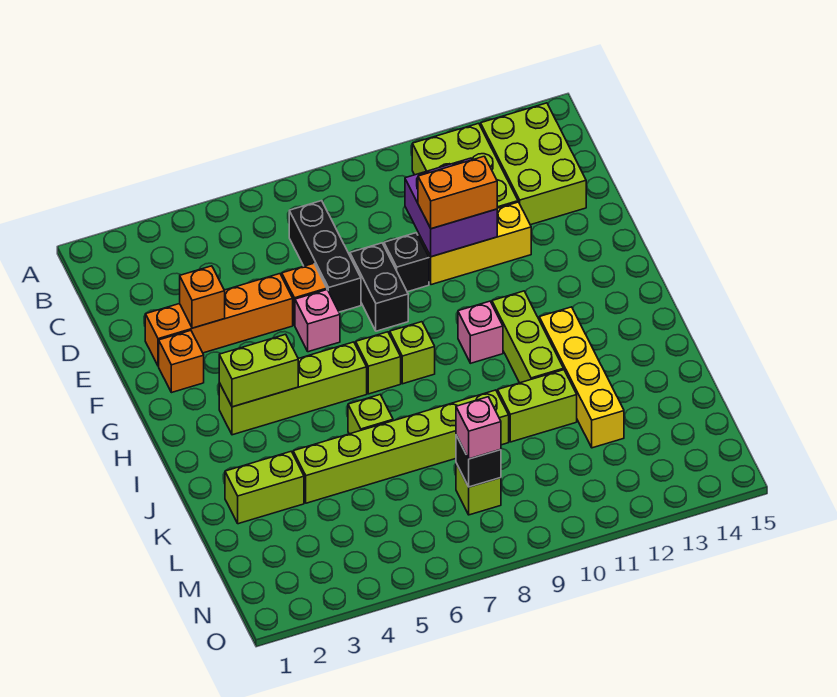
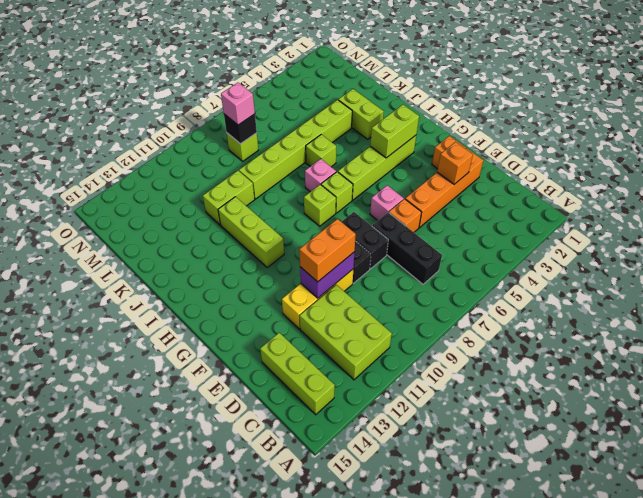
lime 2x3 brick [481,103,586,225] -> lime 1x3 brick [260,333,335,415]
purple 2x2 brick [405,158,497,257] -> purple 1x2 brick [300,252,355,298]
pink 1x1 brick [458,301,503,363] -> pink 1x1 brick moved to [305,159,336,192]
yellow 1x4 brick [539,307,624,448] -> none
lime 1x2 brick [225,452,304,524] -> lime 1x2 brick turned to [338,89,384,139]

